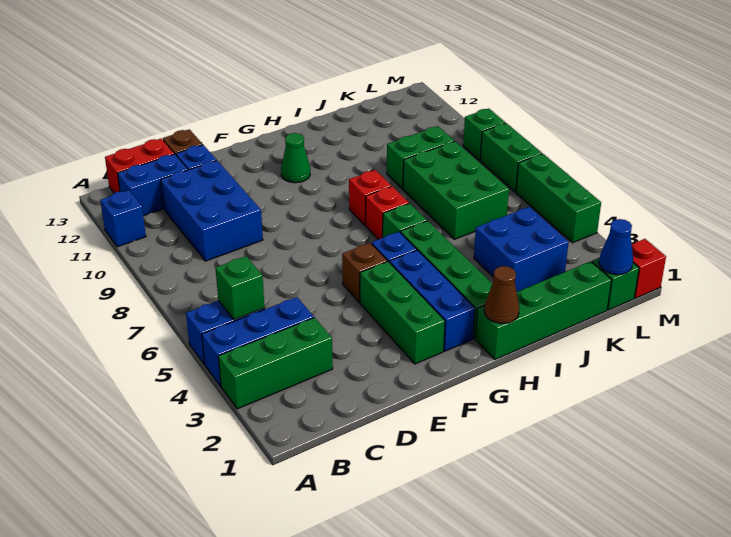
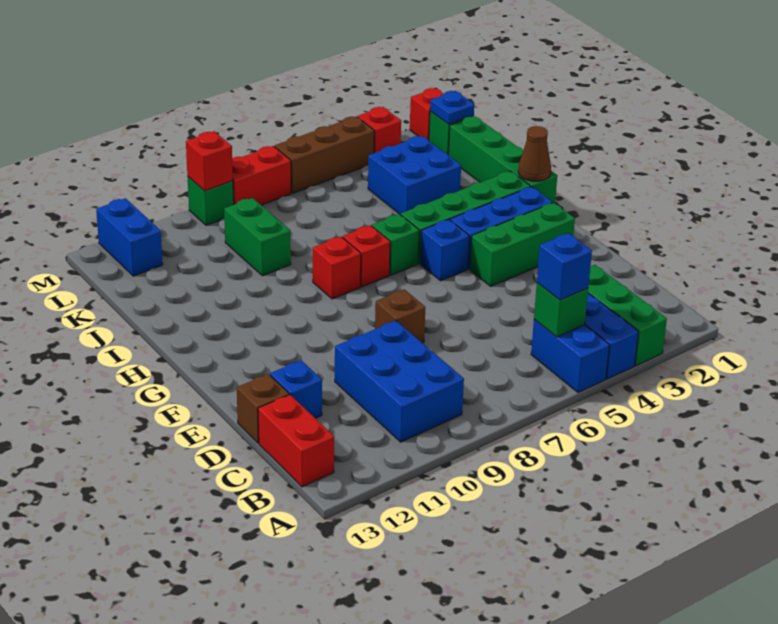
blue 1x1 brick [100,190,146,247] -> blue 1x1 brick moved to [537,233,592,300]
blue 1x2 brick [118,154,188,216] -> blue 1x2 brick moved to [96,198,163,276]
blue 2x3 brick [161,160,263,261] -> blue 2x3 brick turned to [335,321,464,442]
brown 1x1 brick [342,243,387,302] -> brown 1x1 brick moved to [375,289,425,343]
green 1x1 cone [281,133,310,183] -> none
green 2x3 brick [403,141,509,239] -> none
blue 1x1 cone [599,219,633,275] -> blue 1x1 plate [430,91,474,124]
none -> red 1x1 brick [357,107,401,153]
green 1x3 brick [516,154,601,243] -> brown 1x3 brick [274,117,374,193]
green 1x2 brick [480,123,542,192] -> red 1x2 brick [232,146,291,205]
none -> red 1x1 brick [186,131,233,191]

